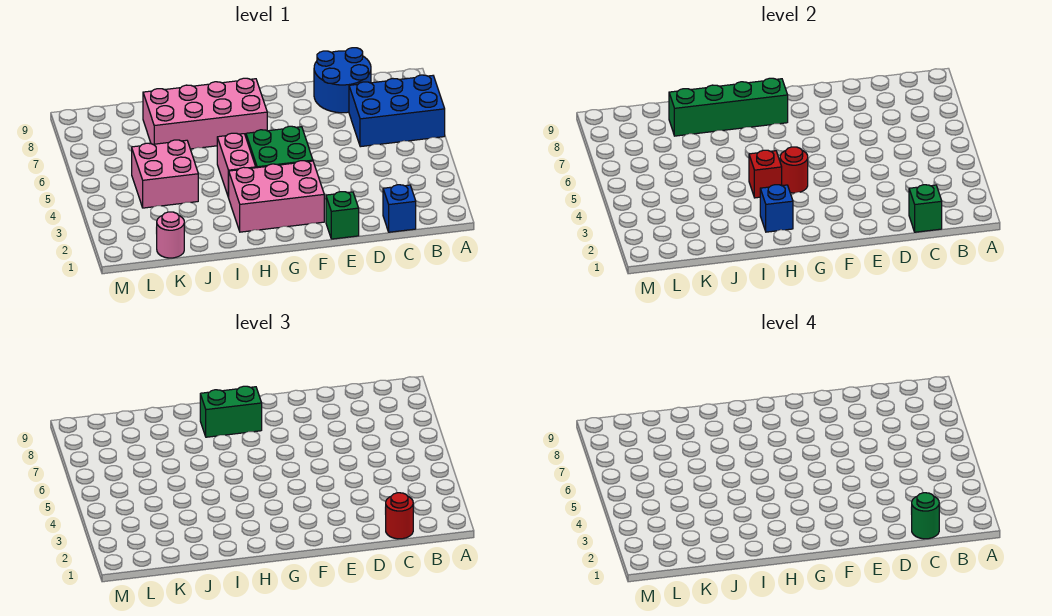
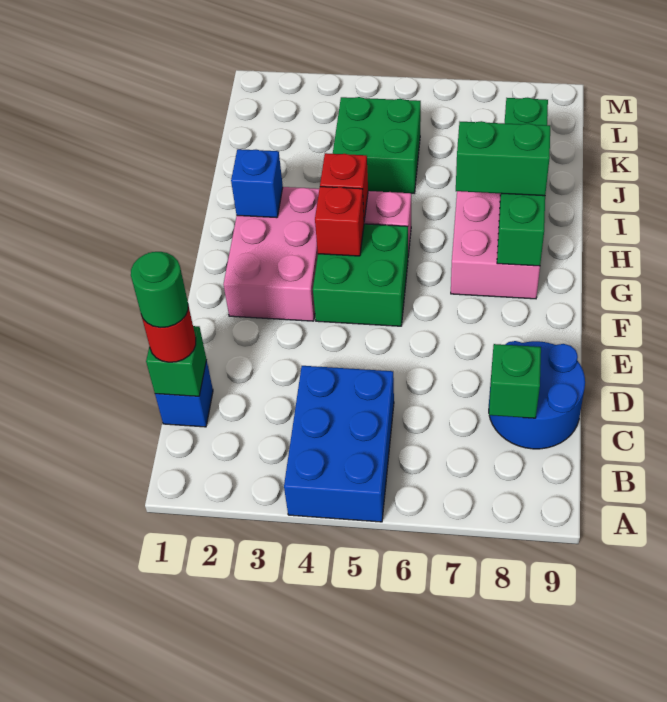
blue 2x3 brick [349,75,445,147] -> blue 2x3 brick moved to [284,366,394,522]
green 1x1 brick [326,192,359,239] -> green 1x1 brick moved to [489,344,541,418]
red 1x1 round brick [780,147,808,193] -> red 1x1 brick [315,187,364,256]
green 1x2 brick [200,386,262,437] -> green 1x2 brick turned to [456,121,550,196]
pink 2x2 brick [132,140,198,208] -> green 2x2 brick [333,97,421,193]
pink 1x1 round brick [156,212,184,258] -> none

